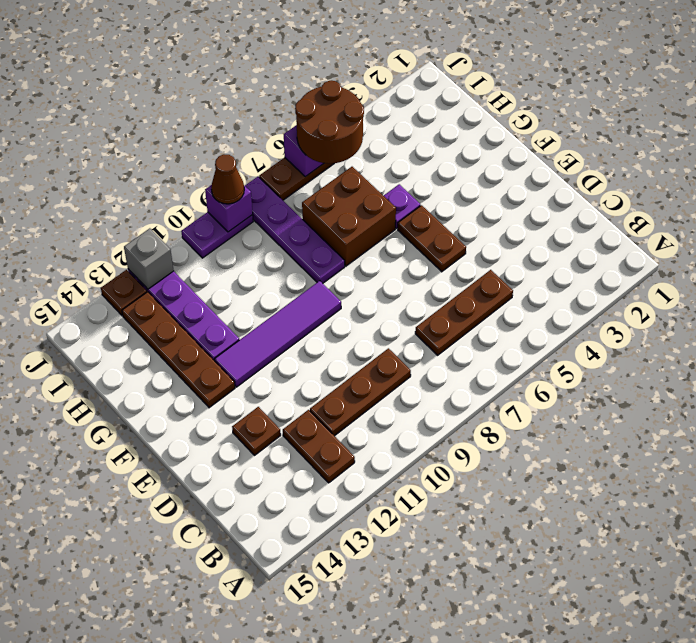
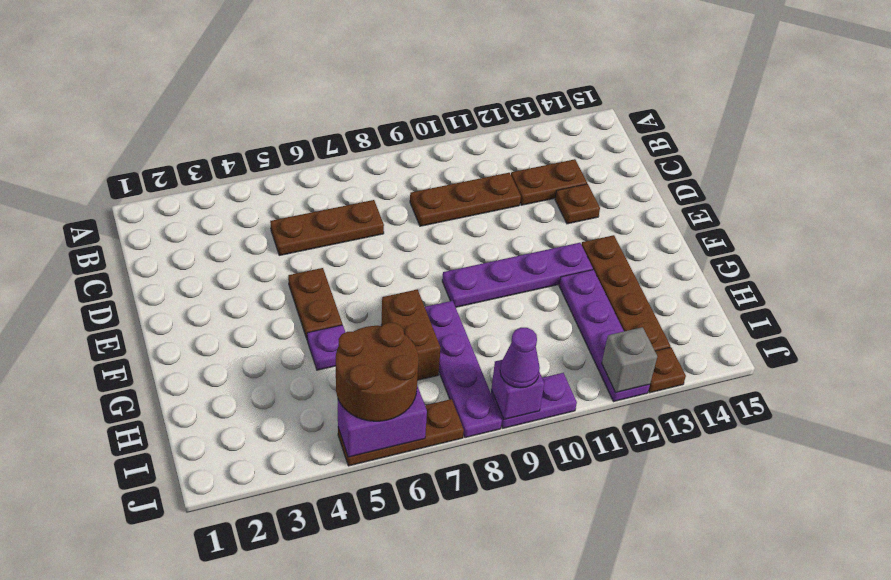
brown 1x2 plate [283,410,355,483] -> brown 1x2 plate turned to [511,159,587,205]
purple 1x4 tile [215,281,341,387] -> purple 1x4 plate [442,243,593,307]
brown 2x2 brick [302,167,396,266] -> brown 1x2 brick [382,289,441,380]
brown 1x1 cone [211,155,244,204] -> purple 1x1 cone [500,328,540,388]

